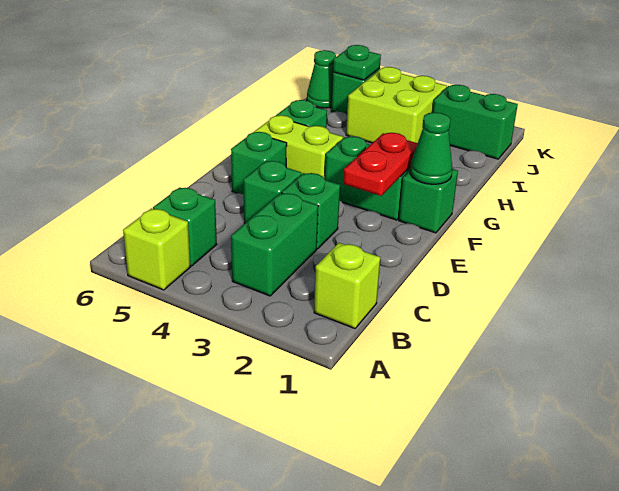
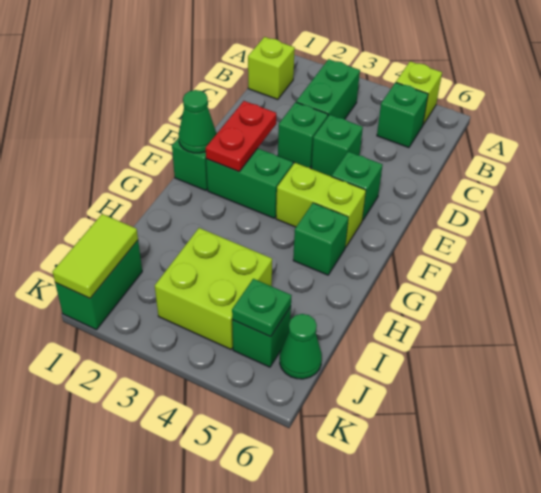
green 1x2 brick [433,85,518,159] -> green 1x2 brick turned to [55,240,142,330]
none -> lime 1x2 tile [53,214,138,298]

